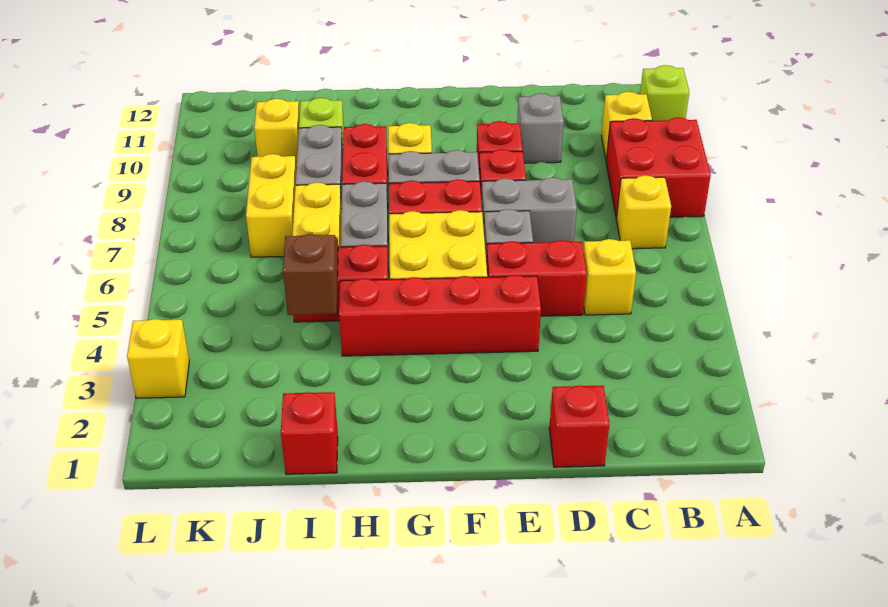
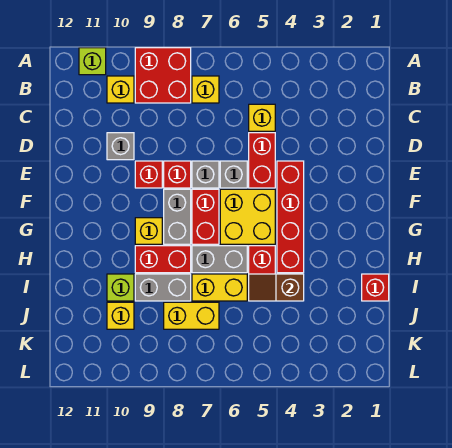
red 1x1 brick [549,385,609,467] -> none
grey 1x2 brick [481,177,577,243] -> grey 1x1 brick [192,161,219,188]
yellow 1x1 brick [127,319,189,398] -> none

